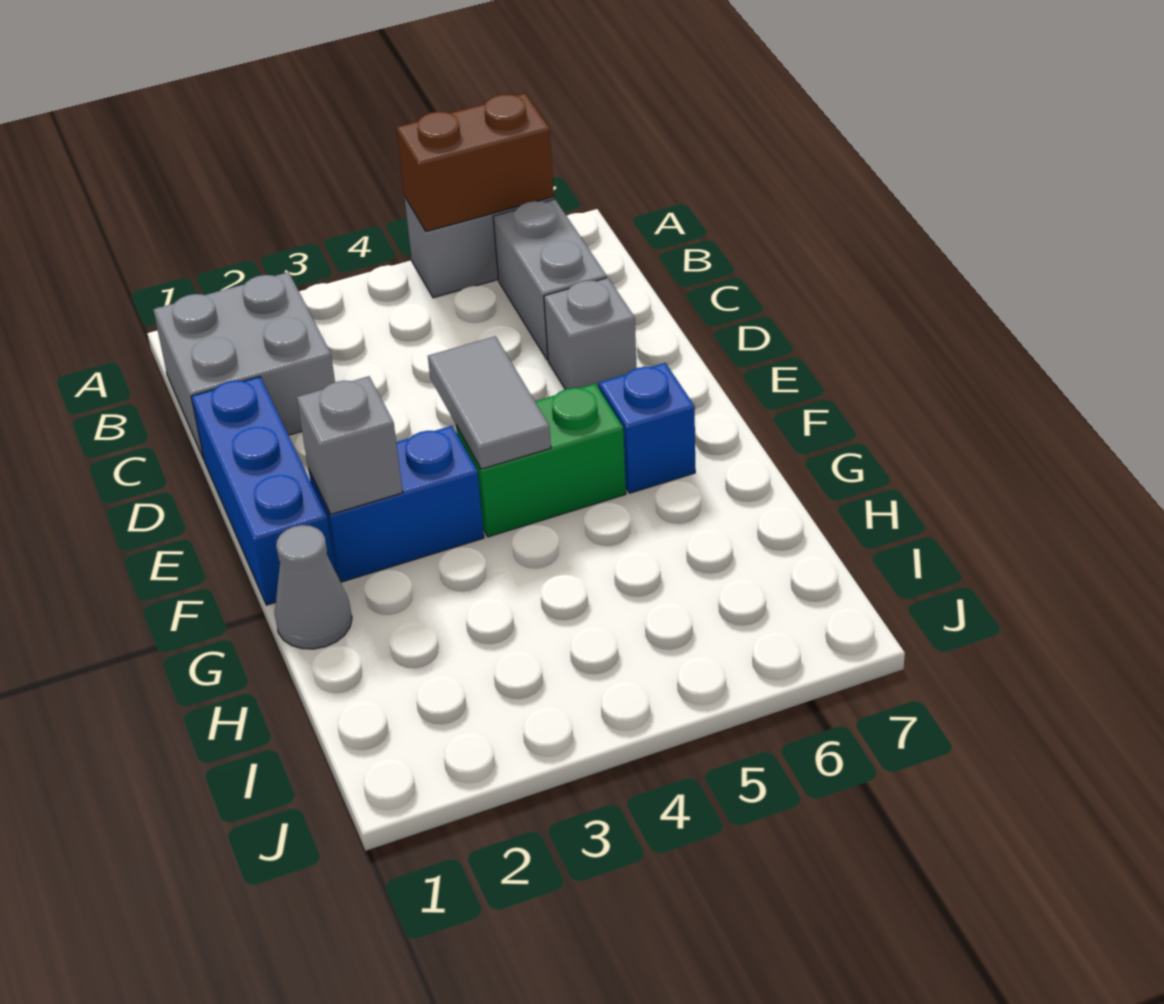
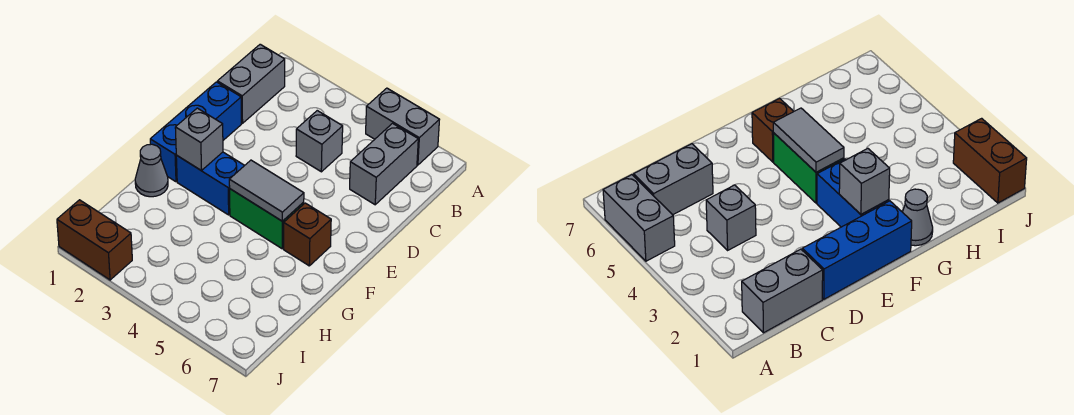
brown 1x2 brick [397,93,554,231] -> brown 1x2 brick moved to [57,200,132,280]
grey 2x2 brick [153,272,335,459] -> grey 1x2 brick [217,44,285,123]
grey 1x1 brick [544,278,637,389] -> grey 1x1 brick moved to [296,111,343,172]
grey 1x2 tile [428,336,551,469] -> grey 1x2 tile turned to [229,160,304,221]
blue 1x1 brick [599,363,695,493] -> brown 1x1 brick [284,203,331,266]

